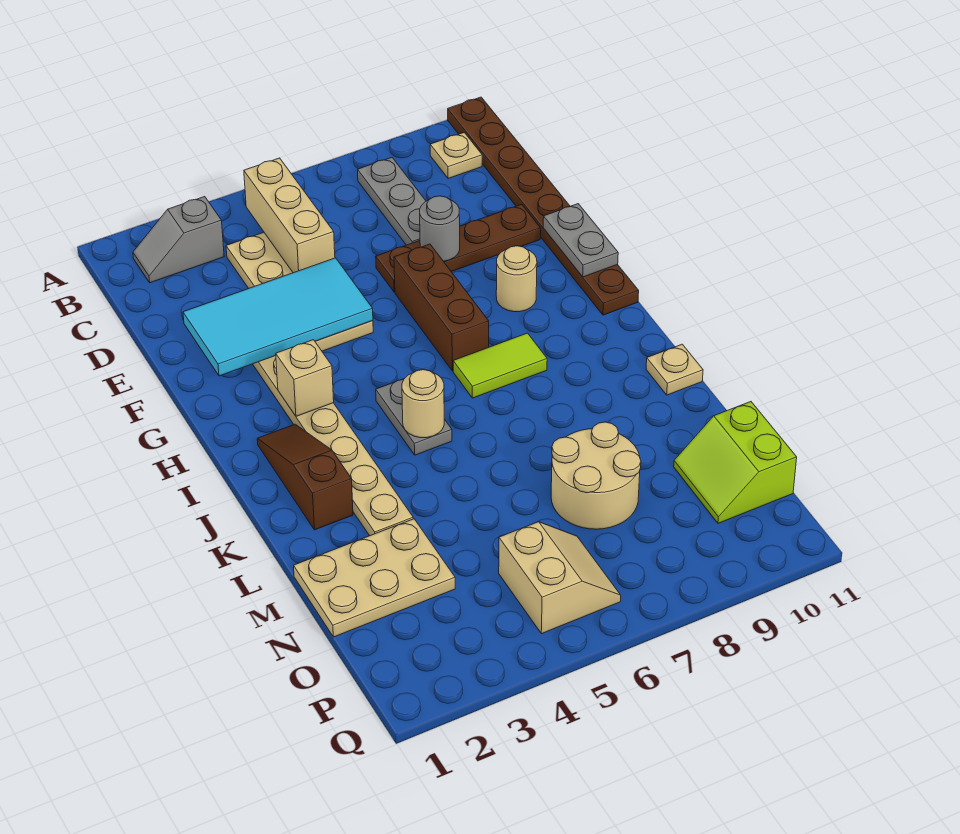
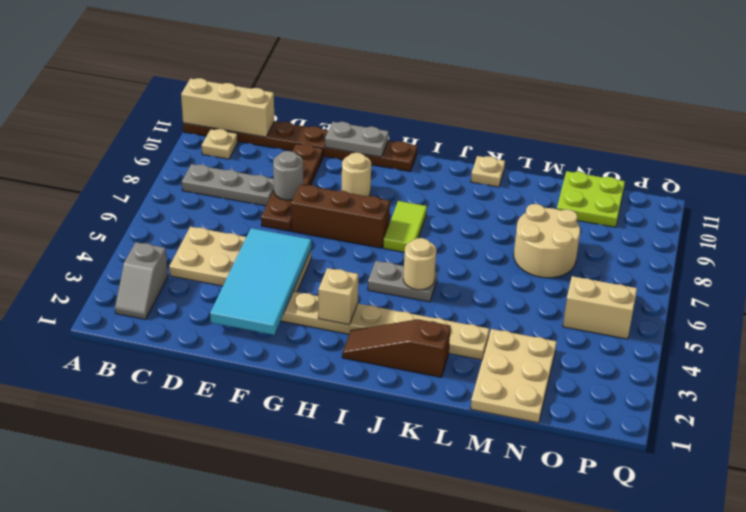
tan 1x3 brick [244,158,335,273] -> tan 1x3 brick moved to [181,78,274,137]
lime 2x2 slope [674,402,797,523] -> lime 2x2 plate [557,171,625,227]

